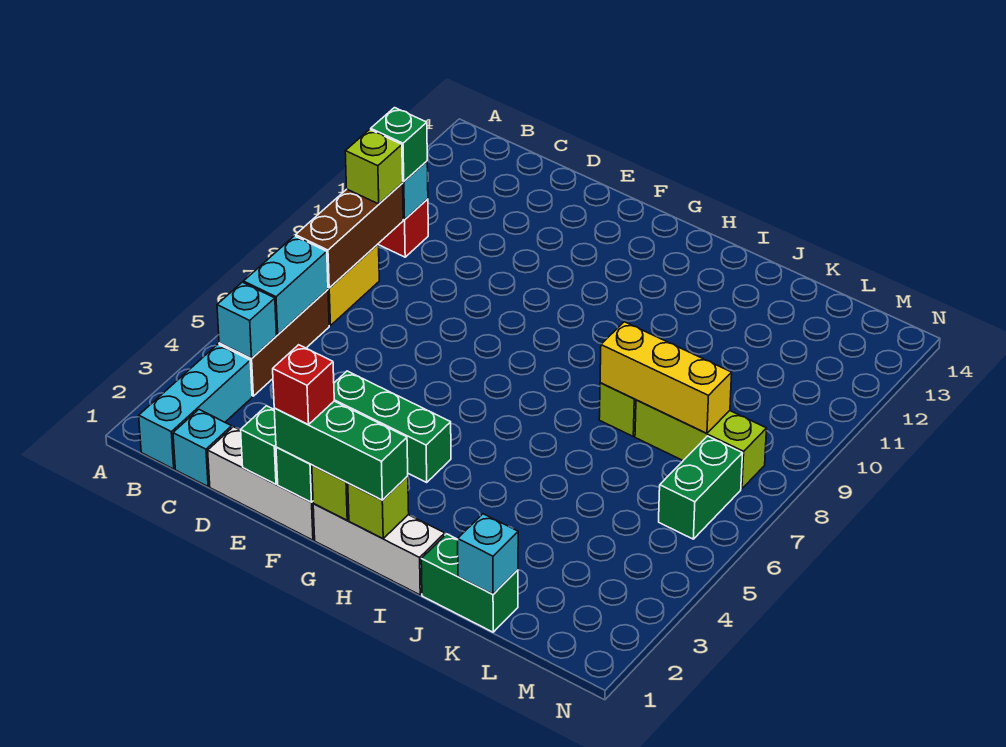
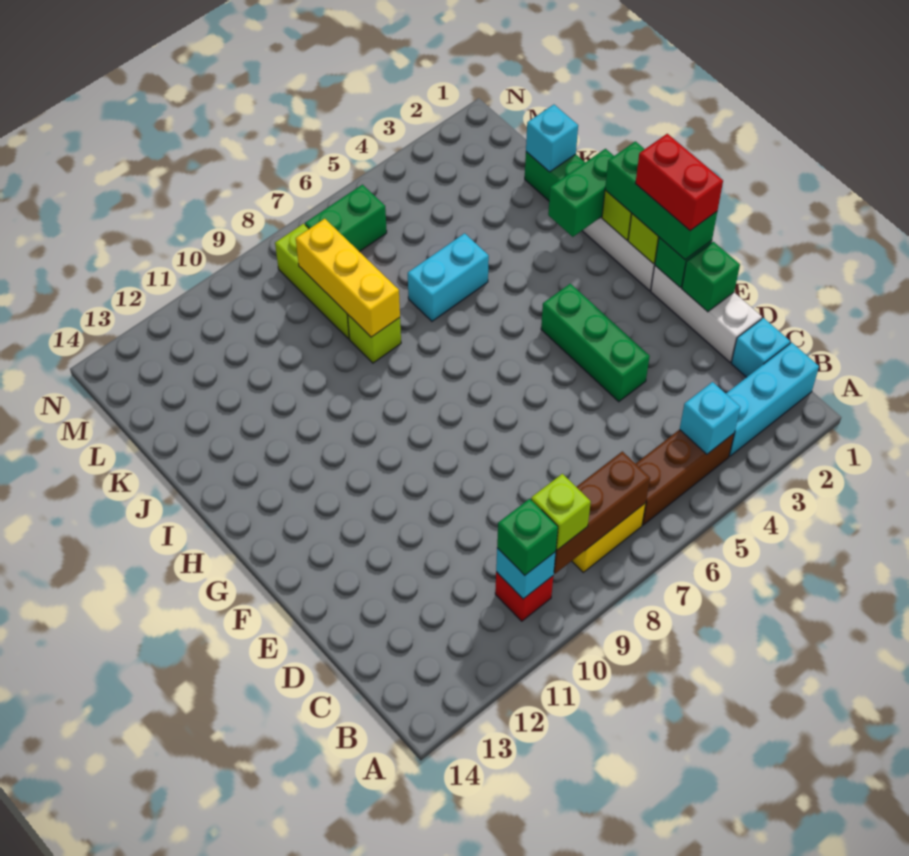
cyan 1x2 brick [244,236,328,335] -> cyan 1x2 brick moved to [408,233,489,321]
red 1x1 brick [273,345,334,425] -> red 1x2 brick [635,134,723,231]
none -> green 1x2 brick [548,149,614,237]

